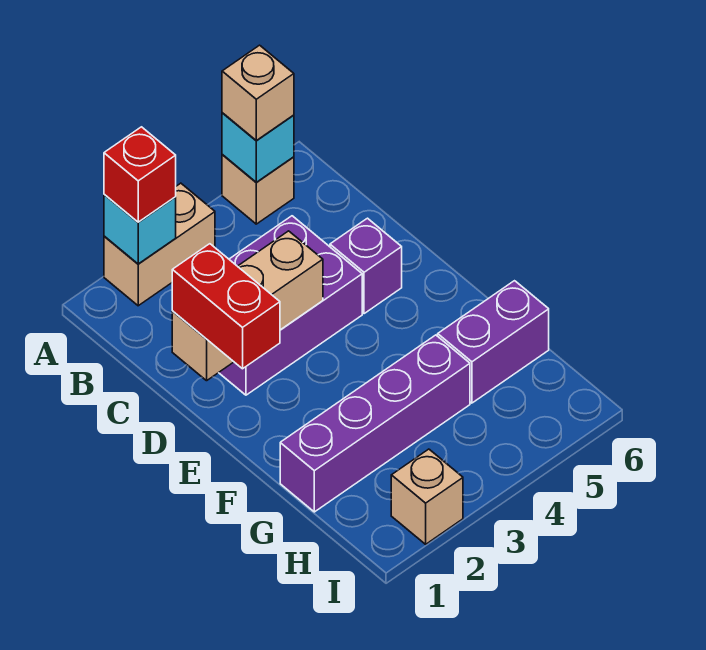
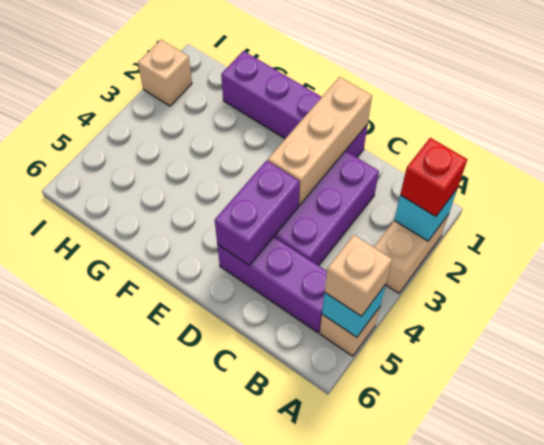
red 1x2 brick [172,244,280,369] -> none
purple 1x1 brick [330,218,402,314] -> purple 1x3 brick [217,237,327,333]
purple 1x4 brick [280,335,470,512] -> purple 1x4 brick turned to [221,51,368,157]
purple 1x2 brick [438,281,549,403] -> purple 1x2 brick moved to [215,160,300,266]

